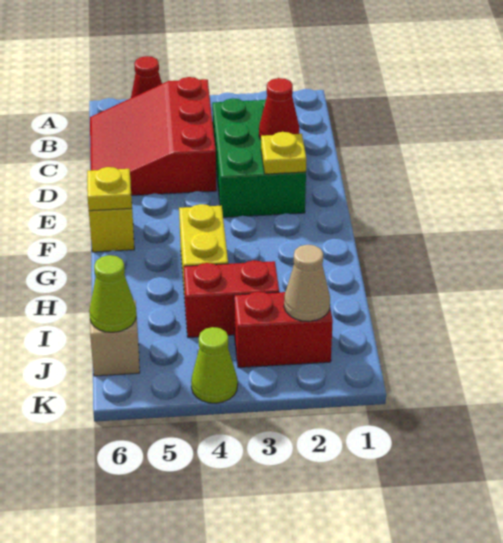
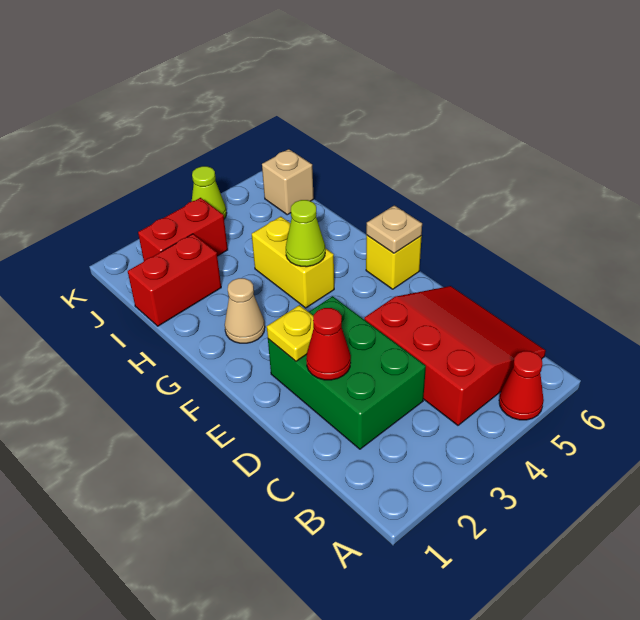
yellow 1x1 plate [87,167,132,211] -> tan 1x1 plate [366,205,422,253]
red 1x2 brick [184,260,279,338] -> red 1x2 brick moved to [128,234,221,326]
tan 1x1 cone [284,245,330,321] -> tan 1x1 cone moved to [225,278,265,343]
lime 1x1 cone [89,255,136,332] -> lime 1x1 cone moved to [286,200,325,267]

